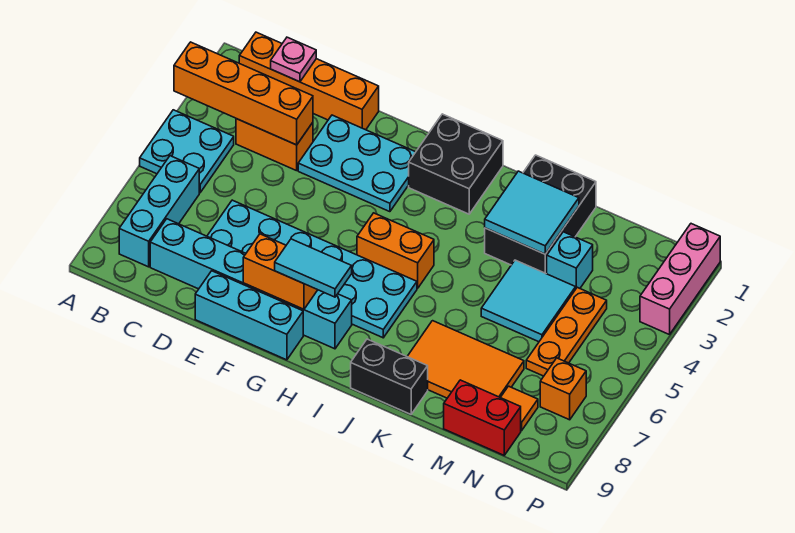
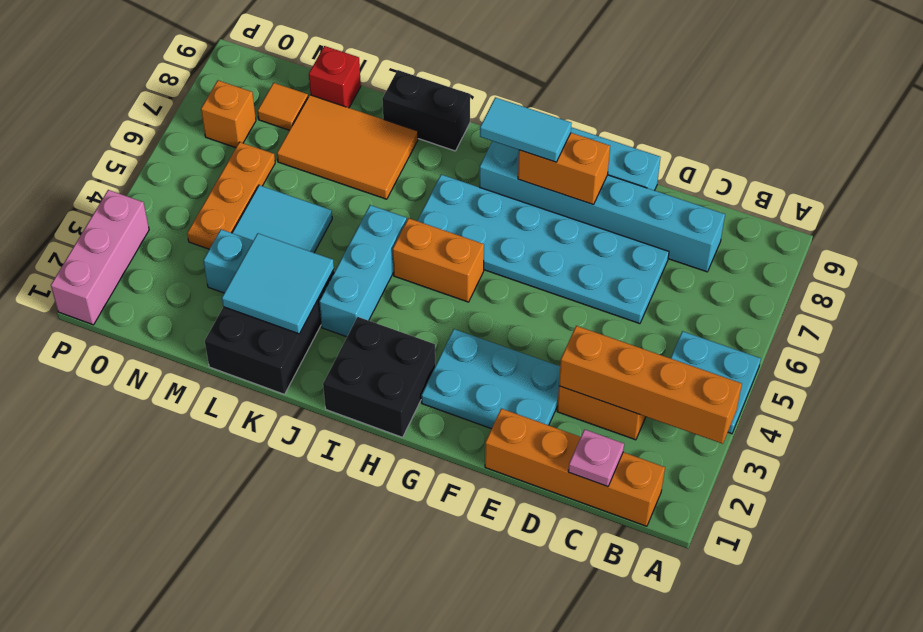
cyan 1x3 brick [119,156,199,267] -> cyan 1x3 brick moved to [319,205,407,337]
red 1x2 brick [444,380,521,455] -> red 1x1 brick [309,46,361,108]

